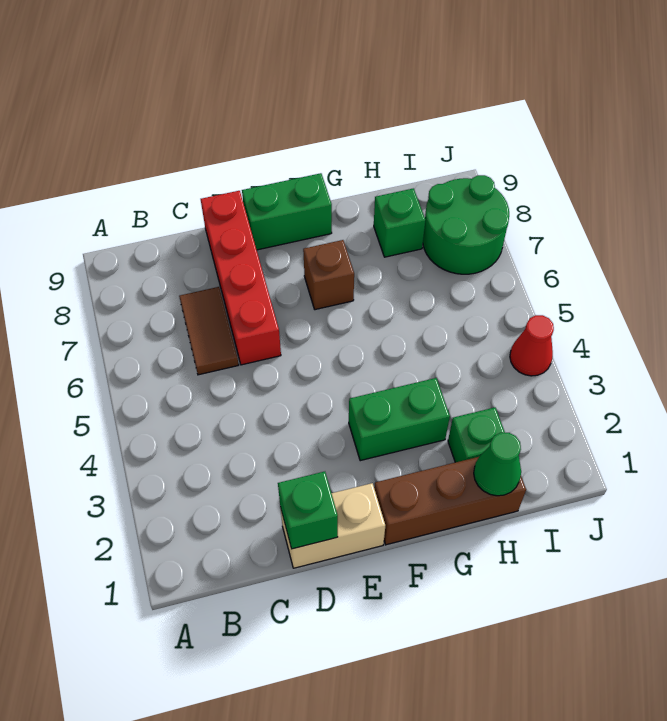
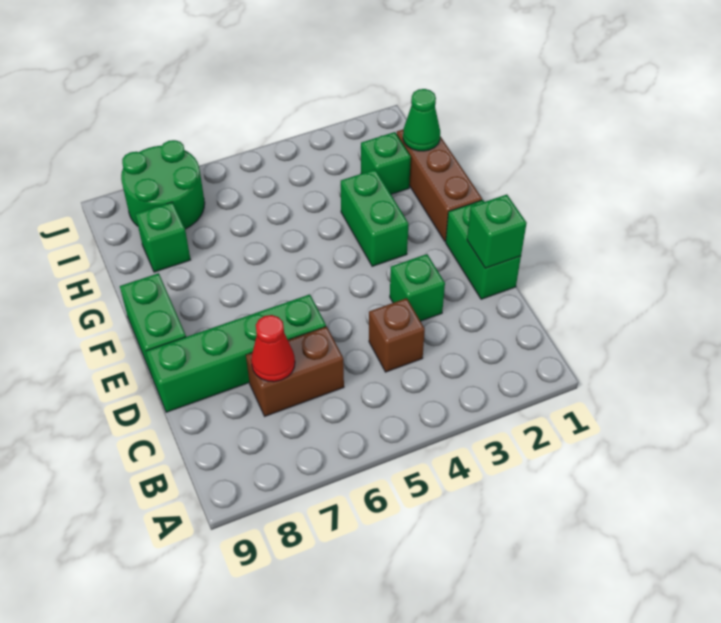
brown 1x2 tile [179,287,239,375] -> brown 1x2 brick [246,326,344,416]
tan 1x2 brick [280,483,385,568] -> green 1x2 brick [446,200,521,299]
none -> green 1x1 brick [390,254,445,321]
red 1x4 brick [201,191,281,365] -> green 1x4 brick [146,294,326,412]
brown 1x1 brick [303,240,354,310] -> brown 1x1 brick moved to [369,298,425,372]
red 1x1 cone [510,315,554,376] -> red 1x1 cone moved to [251,315,295,382]

